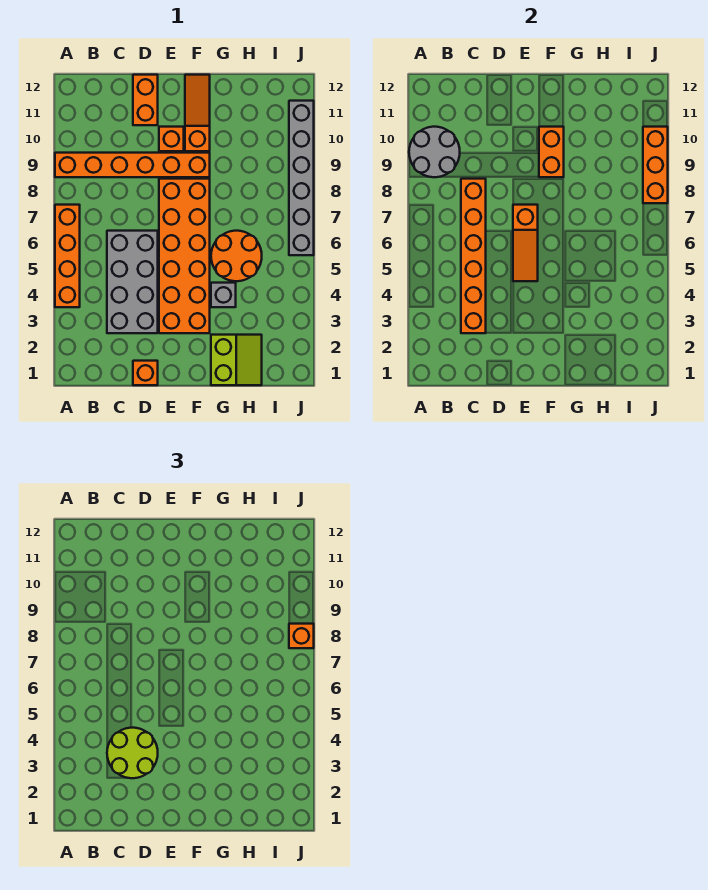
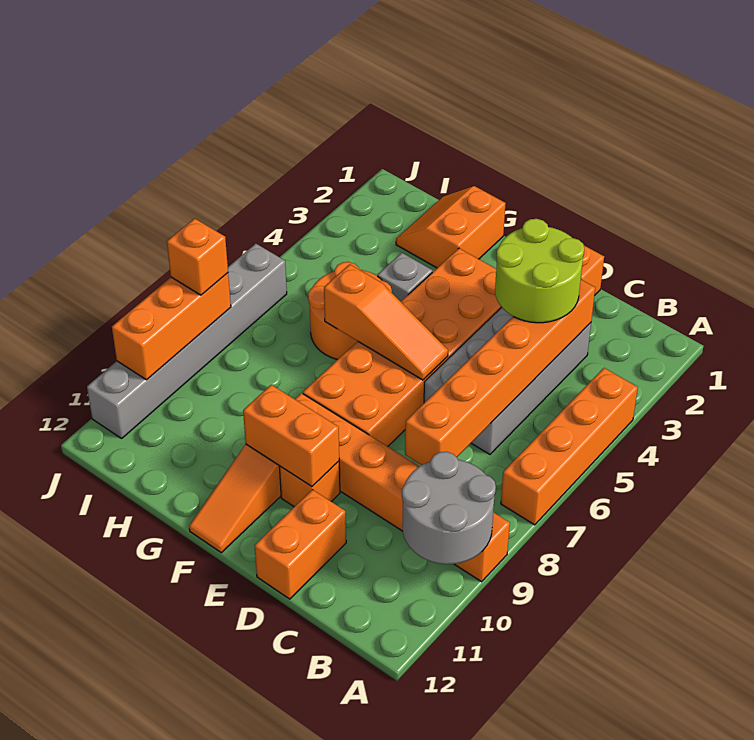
orange 1x3 slope [513,205,538,281] -> orange 1x3 slope turned to [324,264,448,380]
orange 1x2 brick [539,127,564,177] -> orange 1x2 brick turned to [243,385,339,486]
lime 2x2 slope [211,335,262,385] -> orange 2x2 slope [396,186,506,268]

